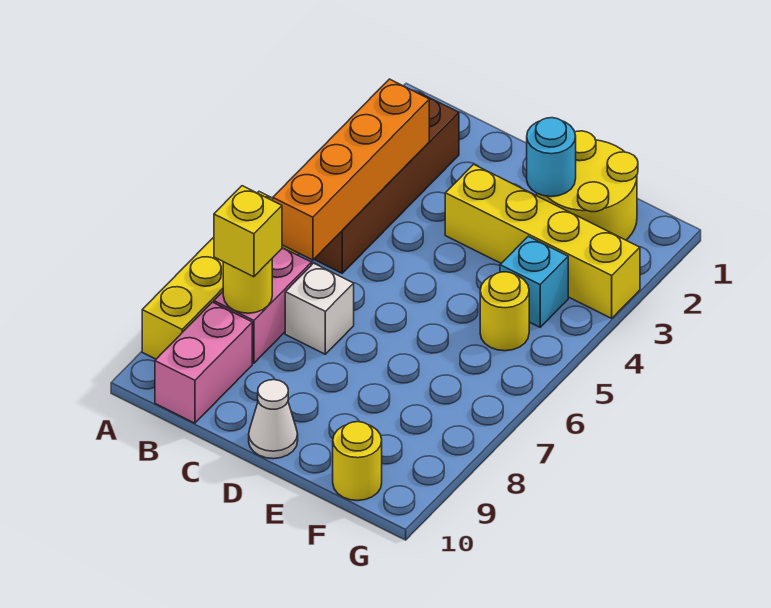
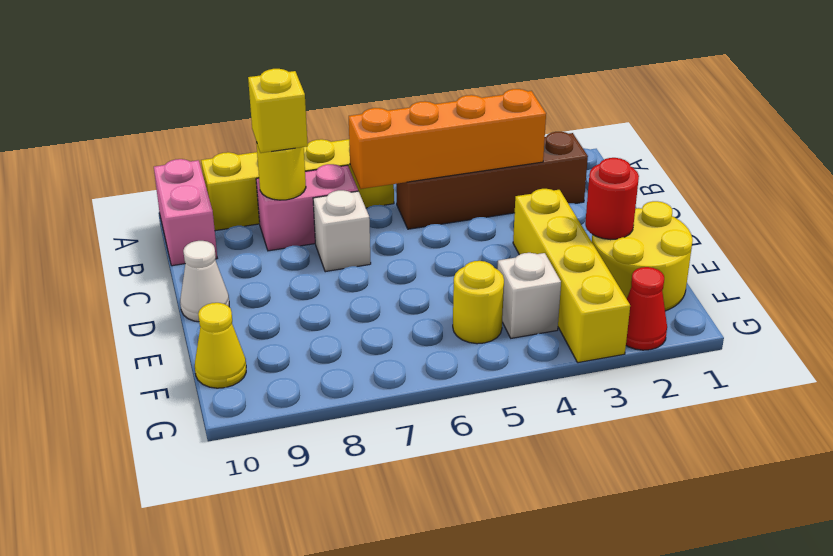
pink 1x2 brick [155,302,252,423] -> pink 1x2 brick turned to [154,159,217,266]
cyan 1x1 round brick [527,118,576,197] -> red 1x1 round brick [585,158,639,240]
cyan 1x1 brick [500,236,568,327] -> white 1x1 brick [497,253,561,338]
yellow 1x1 round brick [333,422,382,501] -> yellow 1x1 cone [195,303,246,388]
none -> red 1x1 cone [626,267,667,350]

